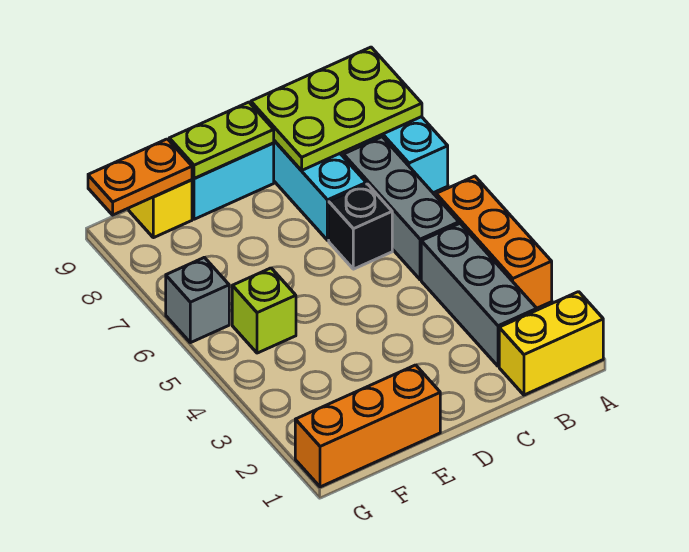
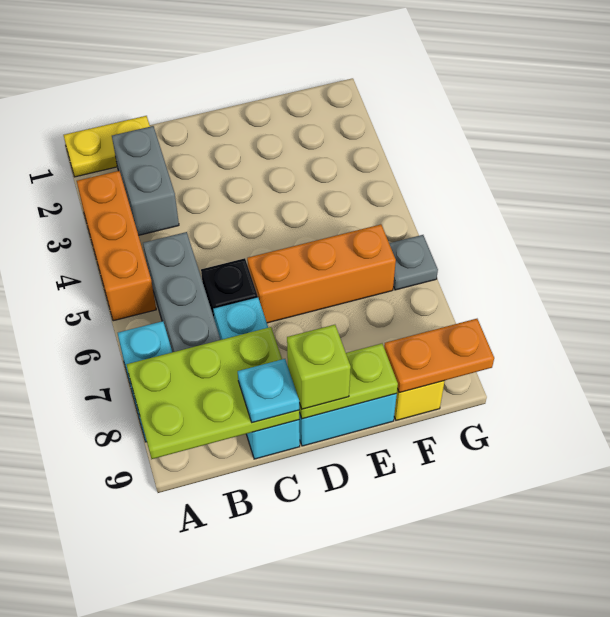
yellow 1x2 brick [499,292,603,395] -> yellow 1x2 plate [64,116,150,177]
grey 1x3 brick [421,224,537,366] -> grey 1x2 brick [112,126,179,235]
none -> cyan 1x1 plate [238,359,299,423]
orange 1x3 brick [295,365,440,487] -> orange 1x3 brick moved to [247,225,396,323]
lime 1x1 brick [232,268,296,353] -> lime 1x1 brick moved to [287,325,351,409]
grey 1x1 brick [166,257,229,343] -> grey 1x1 plate [389,235,438,290]

